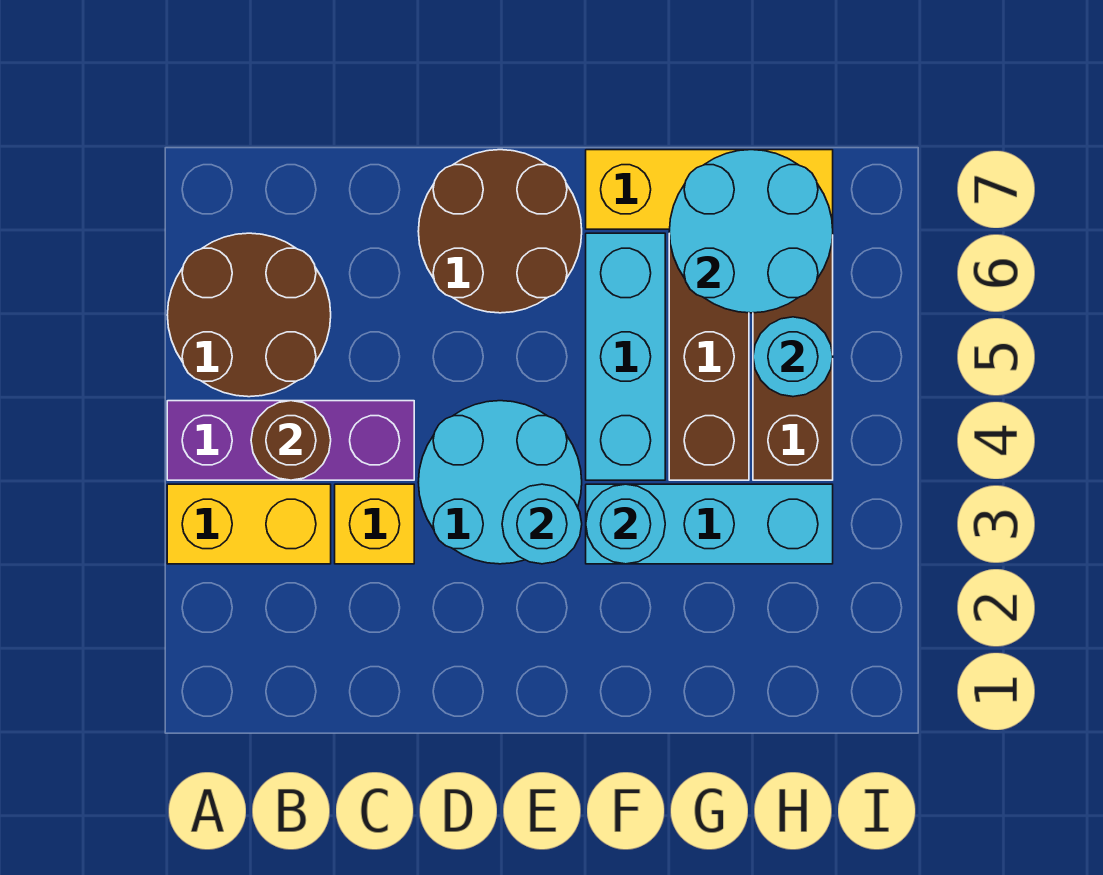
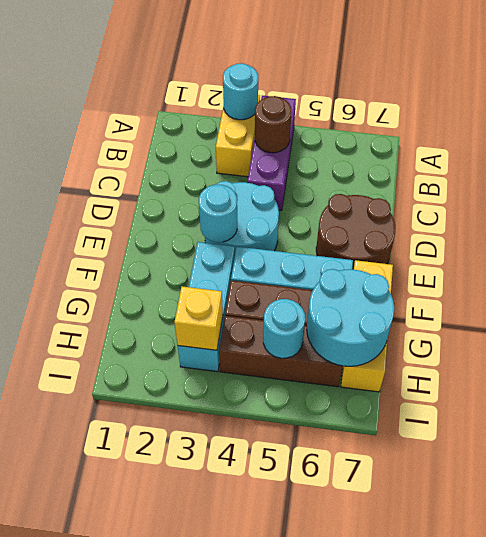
brown 2x2 round brick [167,233,331,397] -> none
yellow 1x1 brick [335,484,414,564] -> yellow 1x1 brick moved to [174,286,223,350]
cyan 1x1 round brick [586,484,665,564] -> cyan 1x1 round brick moved to [223,63,258,120]

